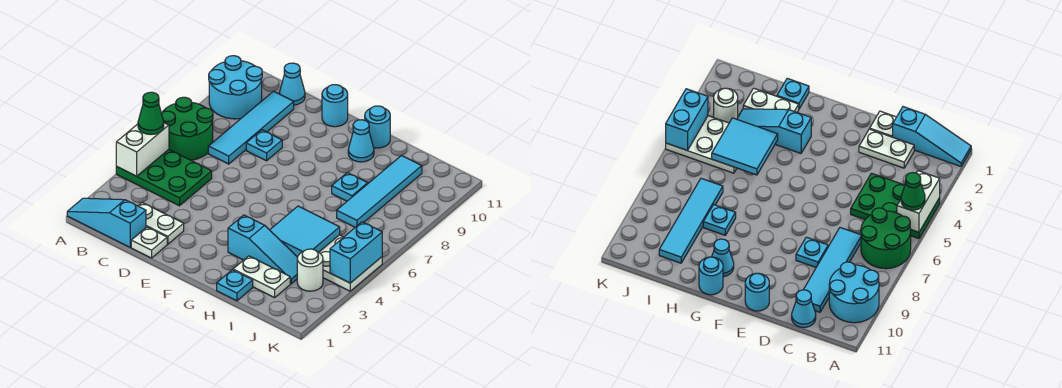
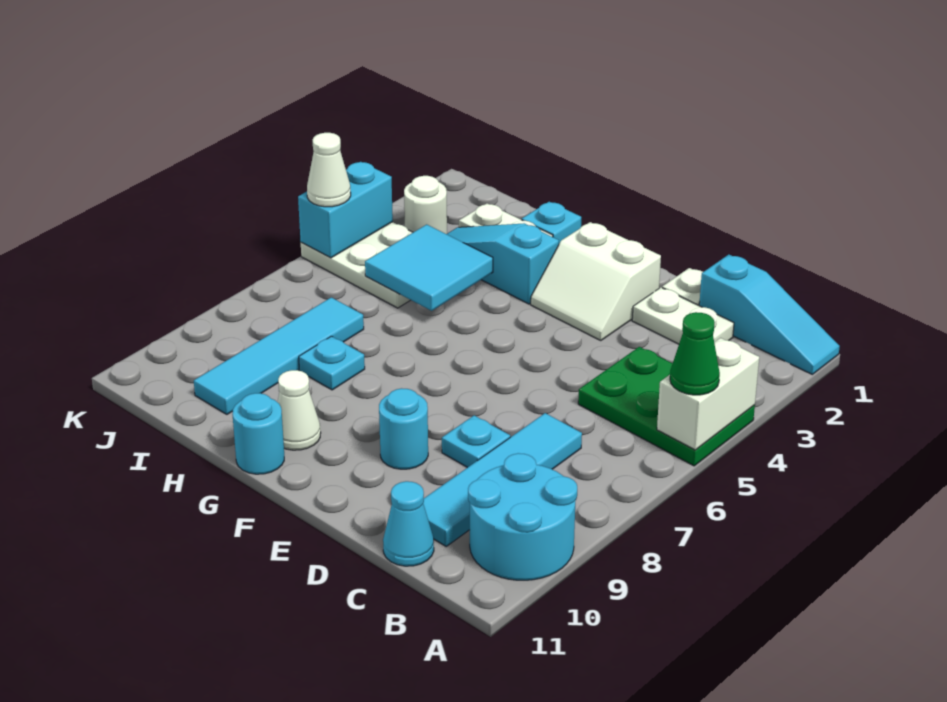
green 2x2 round brick [161,97,213,160] -> none
none -> white 2x2 slope [531,222,661,341]
cyan 1x1 round brick [322,85,348,127] -> cyan 1x1 round brick moved to [379,388,428,469]
cyan 1x1 cone [348,120,374,162] -> white 1x1 cone [278,370,321,450]
none -> white 1x1 cone [307,133,351,207]

